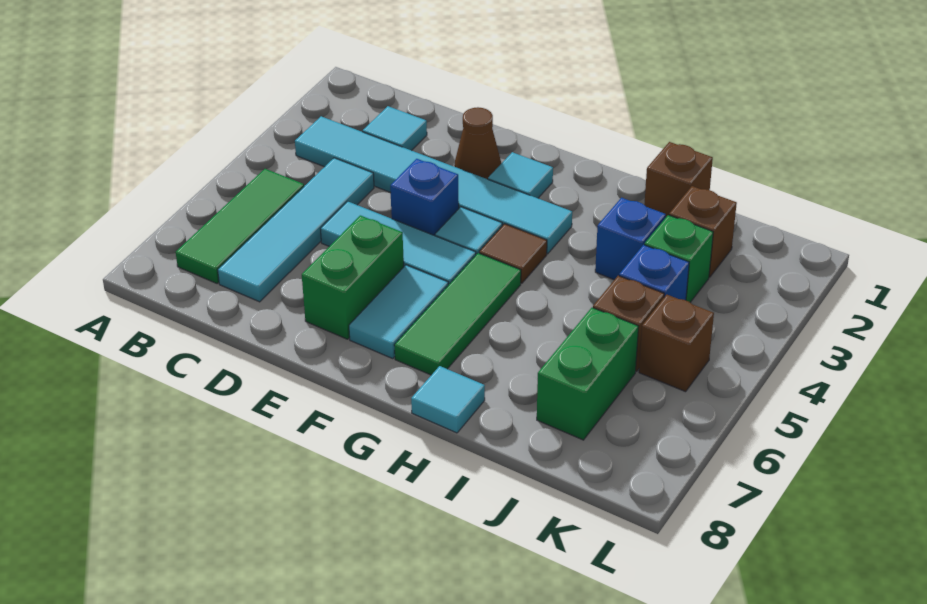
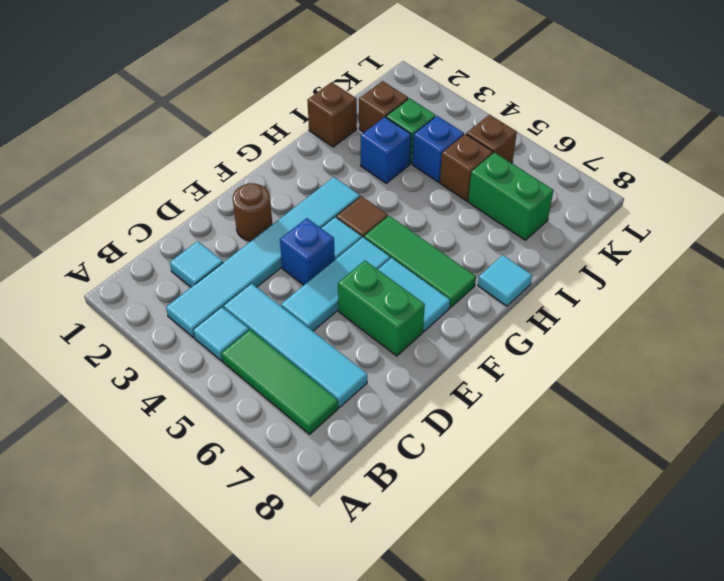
brown 1x1 cone [454,107,501,179] -> brown 1x1 round brick [233,183,272,241]
cyan 1x1 tile [488,152,553,198] -> cyan 1x1 tile moved to [193,307,249,361]

